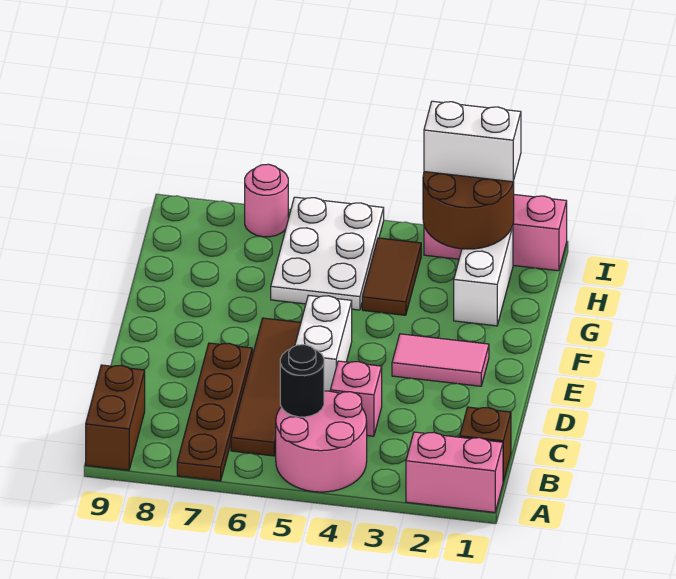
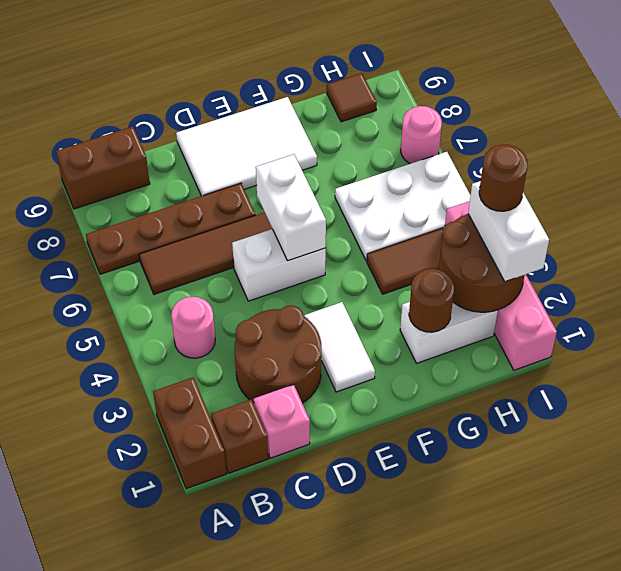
pink 1x2 brick [406,432,503,512] -> brown 1x2 brick [153,377,226,489]
pink 2x2 round brick [276,391,367,492] -> pink 1x1 round brick [171,297,215,358]
black 1x1 round brick [280,345,324,417] -> none
none -> brown 2x2 round brick [235,306,321,403]
pink 1x1 brick [330,361,382,436] -> pink 1x1 brick moved to [254,385,310,458]
none -> white 2x3 tile [176,97,317,196]
pink 1x2 tile [392,334,489,386] -> white 1x2 tile [304,302,375,392]
none -> white 1x2 brick [256,154,326,261]
none -> brown 1x1 round brick [409,269,454,332]
none -> brown 1x1 tile [327,73,377,122]
pink 1x3 brick [424,195,567,271] -> pink 1x4 brick [445,201,557,370]
none -> brown 1x1 round brick [479,144,528,211]

